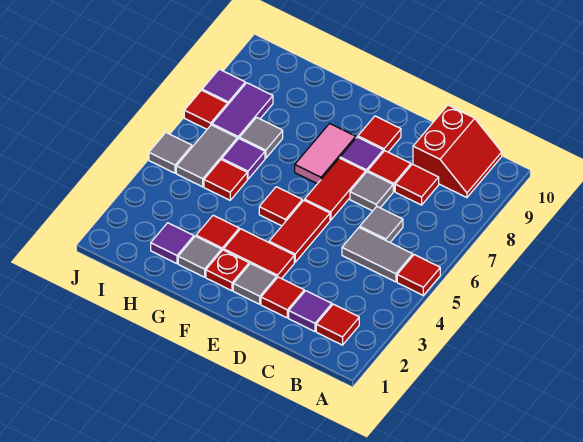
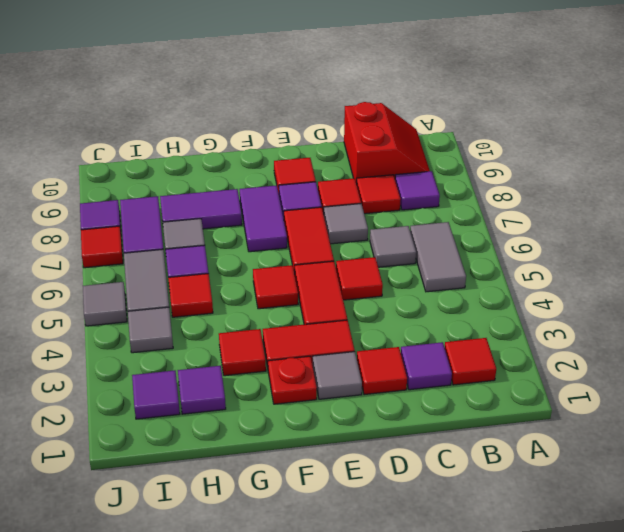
red 1x1 tile [397,255,440,295] -> red 1x1 tile moved to [336,257,383,300]
grey 1x2 tile [342,227,413,282] -> grey 1x2 tile turned to [410,222,466,292]
none -> purple 1x1 tile [395,171,440,210]
pink 1x2 tile [295,124,356,184] -> purple 1x2 tile [240,185,287,252]
grey 1x1 tile [178,236,221,277] -> grey 1x1 tile moved to [128,307,173,353]
none -> purple 1x2 tile [160,189,242,229]
none -> purple 1x1 tile [132,370,180,419]

